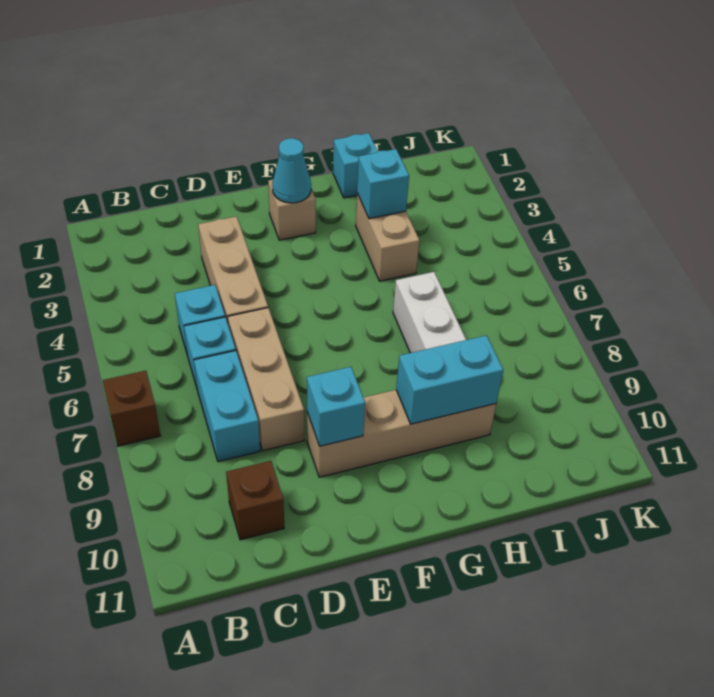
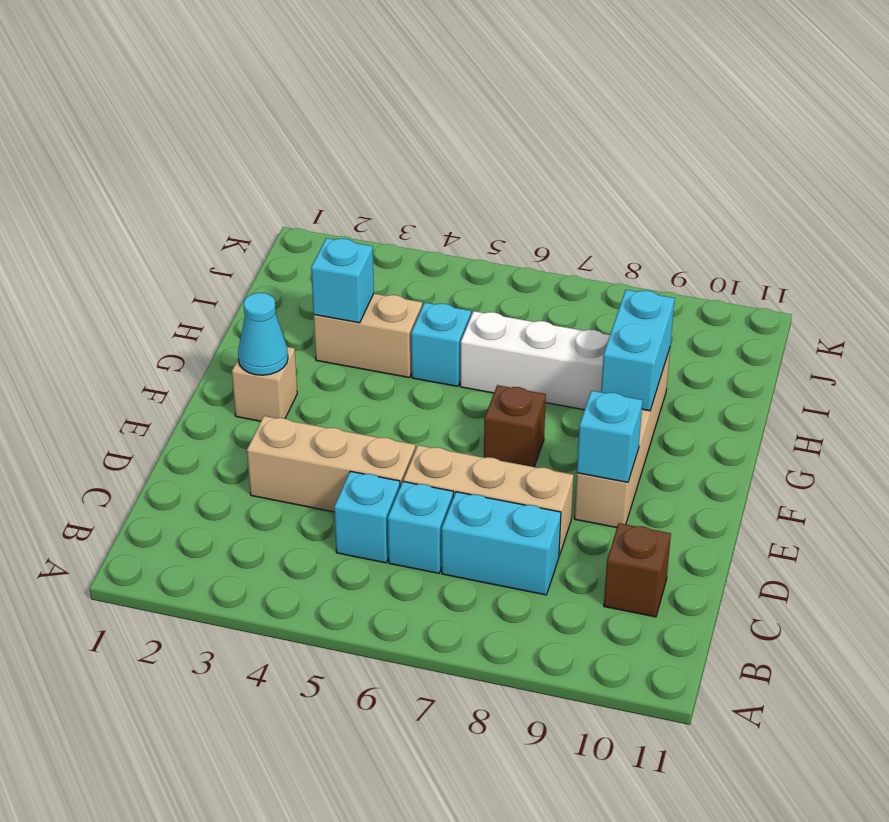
brown 1x1 brick [103,371,160,446] -> brown 1x1 brick moved to [484,385,546,467]
cyan 1x1 brick [333,133,378,198] -> cyan 1x1 brick moved to [411,303,471,386]

